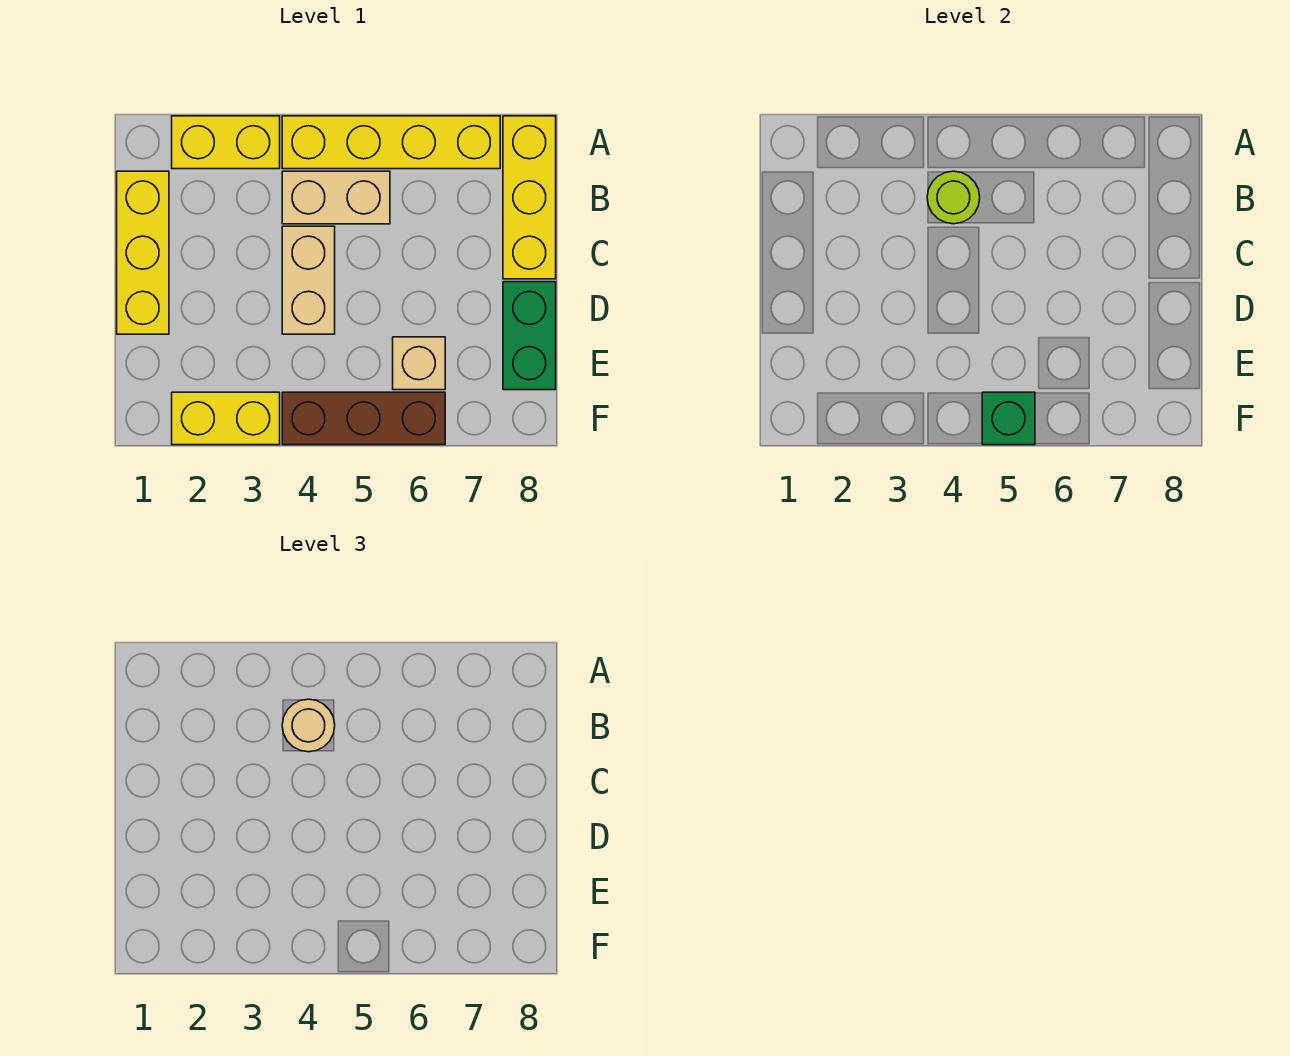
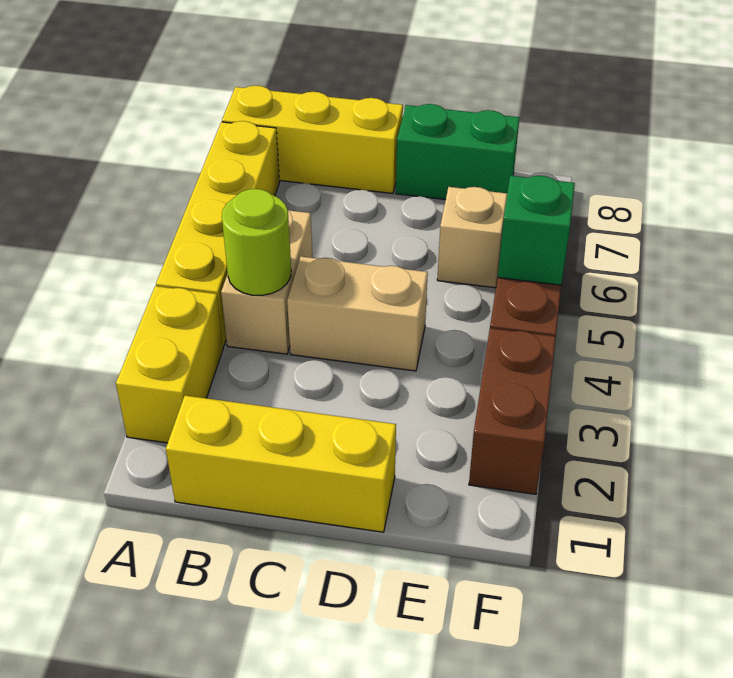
tan 1x1 round brick [282,699,335,752] -> none
yellow 1x2 brick [172,392,280,445] -> brown 1x2 brick [469,328,556,494]

